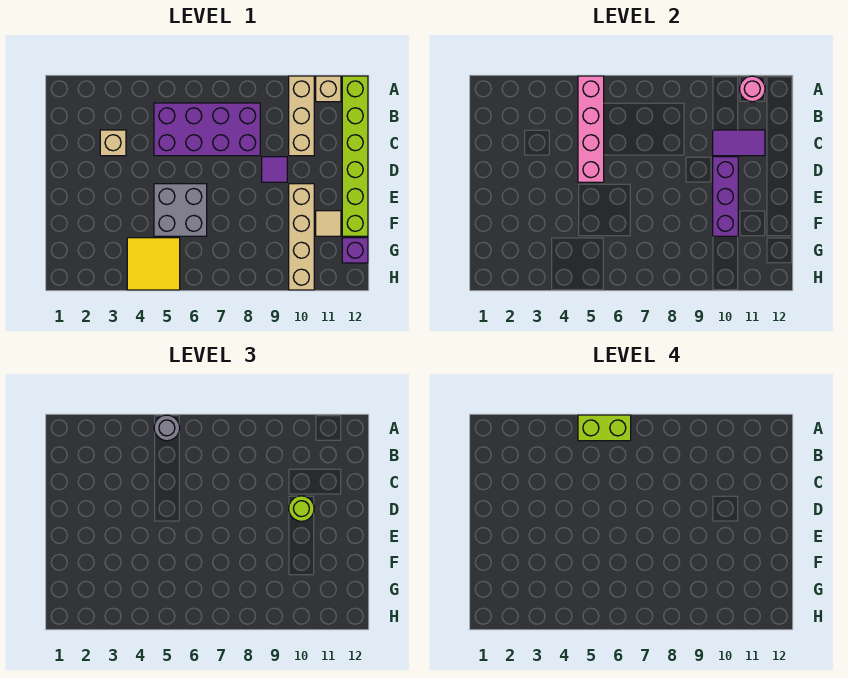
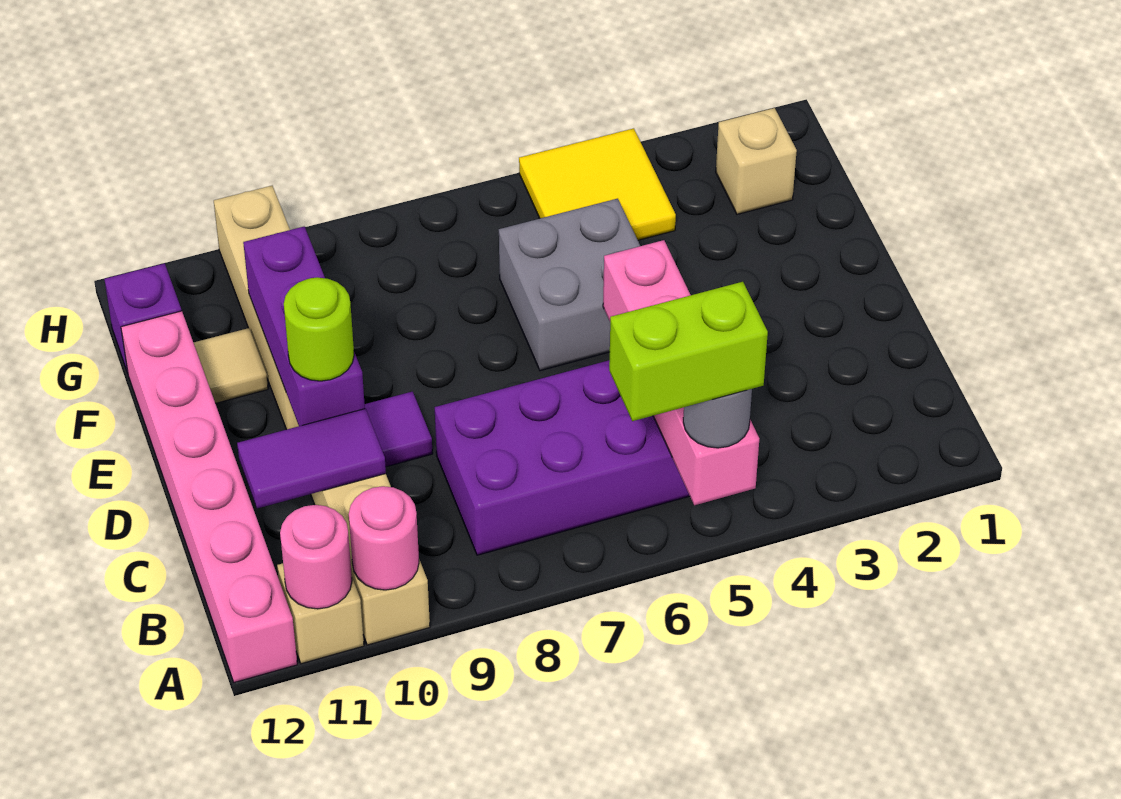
none -> pink 1x1 round brick [349,486,419,590]
lime 1x6 brick [342,76,368,236] -> pink 1x6 brick [121,311,297,683]
tan 1x1 brick [100,130,126,156] -> tan 1x1 brick moved to [716,108,797,214]

